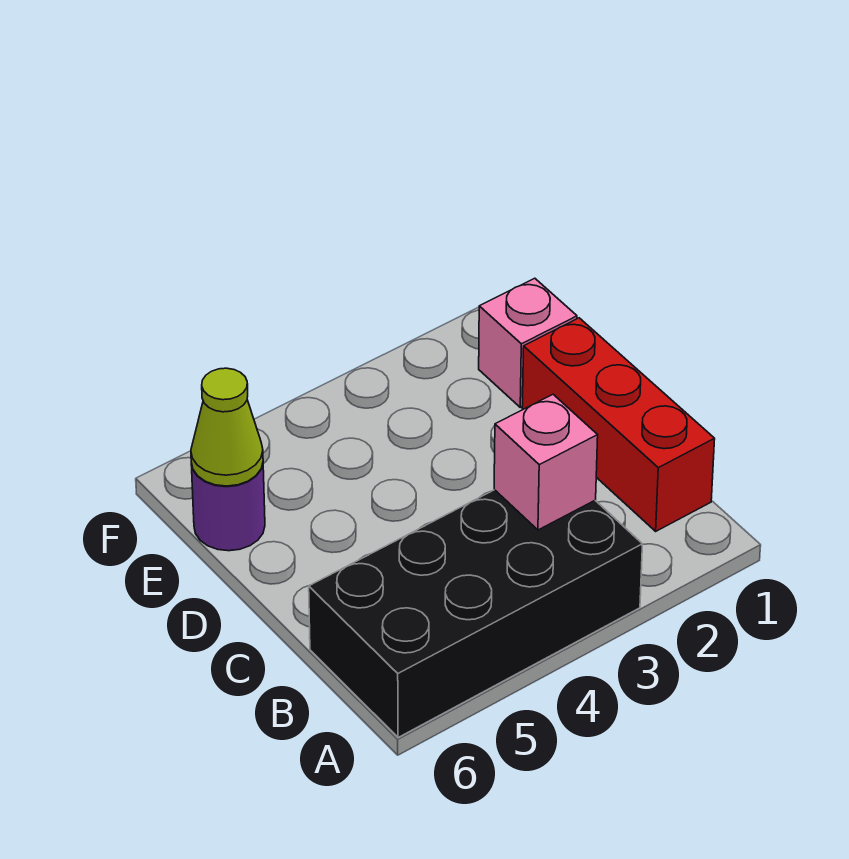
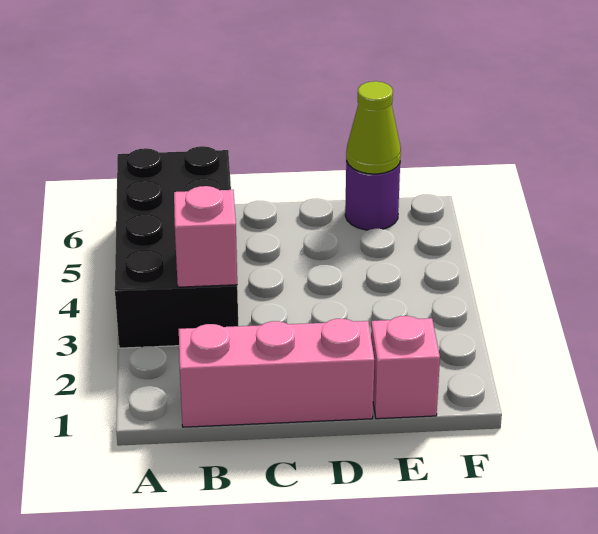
red 1x3 brick [522,318,715,531] -> pink 1x3 brick [179,319,374,427]

